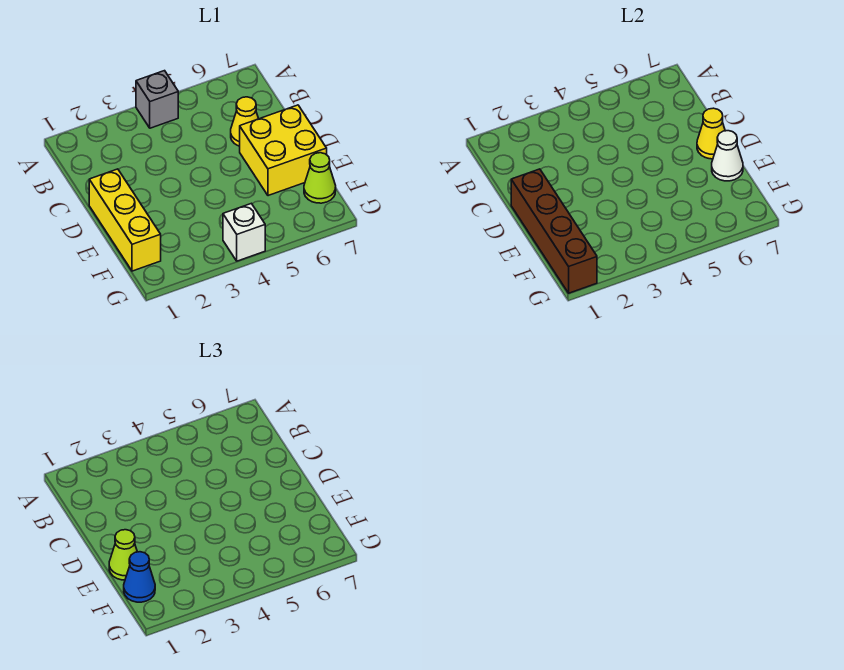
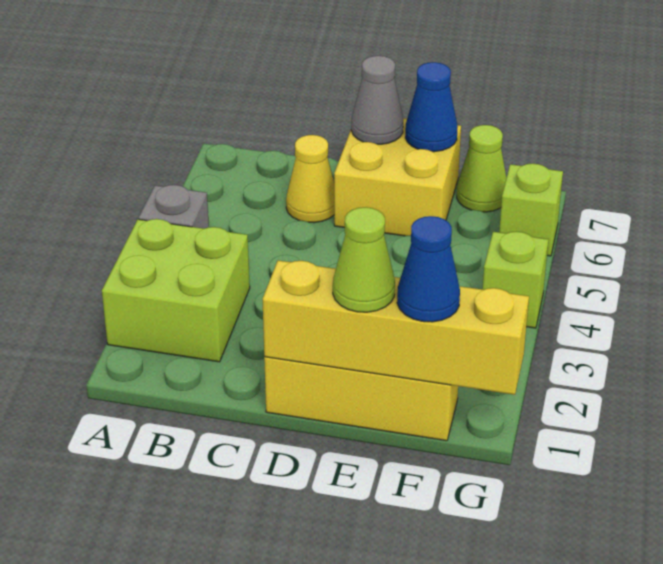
none -> lime 2x2 brick [102,219,250,362]
brown 1x4 brick [511,169,597,293] -> yellow 1x4 brick [262,260,529,395]
yellow 1x1 cone [697,108,725,159] -> grey 1x1 cone [351,56,403,144]
white 1x1 cone [712,131,743,181] -> blue 1x1 cone [405,62,458,152]
white 1x1 brick [223,203,265,261] -> lime 1x1 brick [483,232,549,328]
none -> lime 1x1 brick [499,163,563,256]

